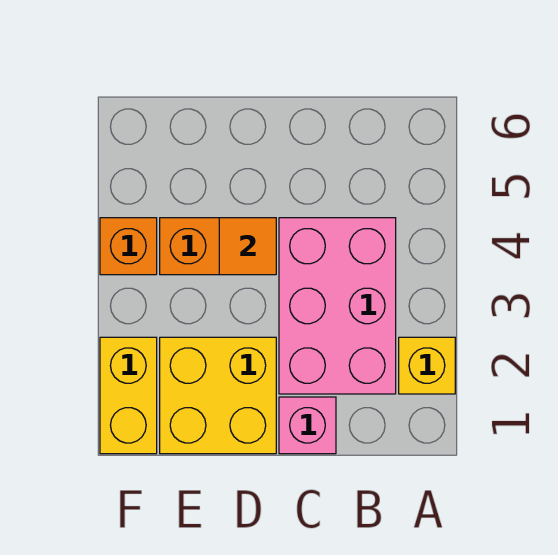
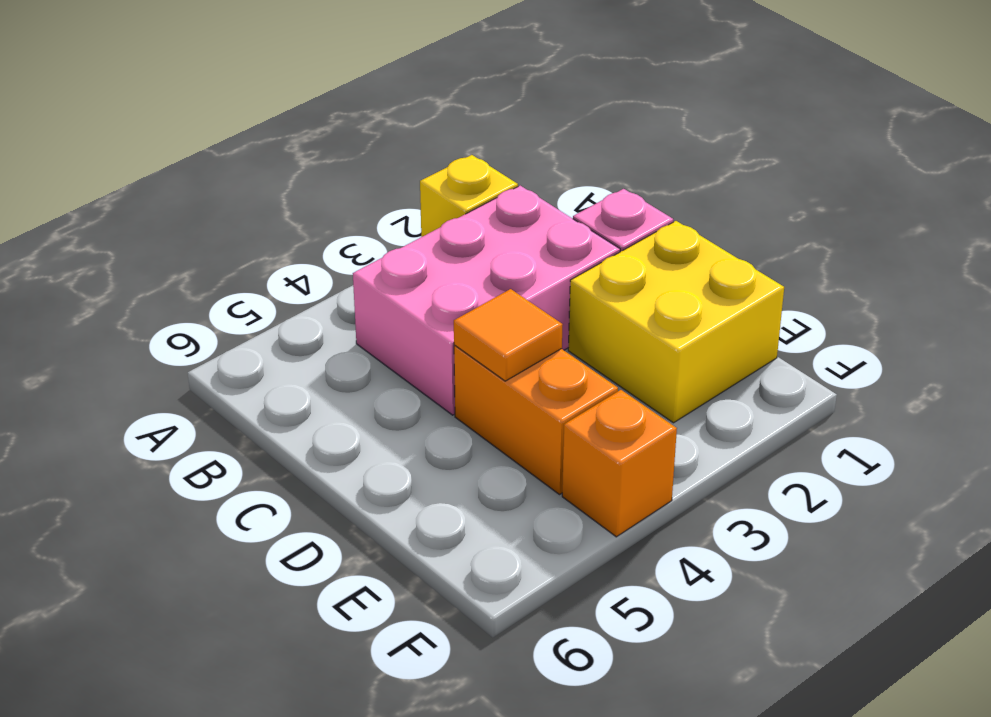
yellow 1x2 brick [100,337,157,454] -> none

